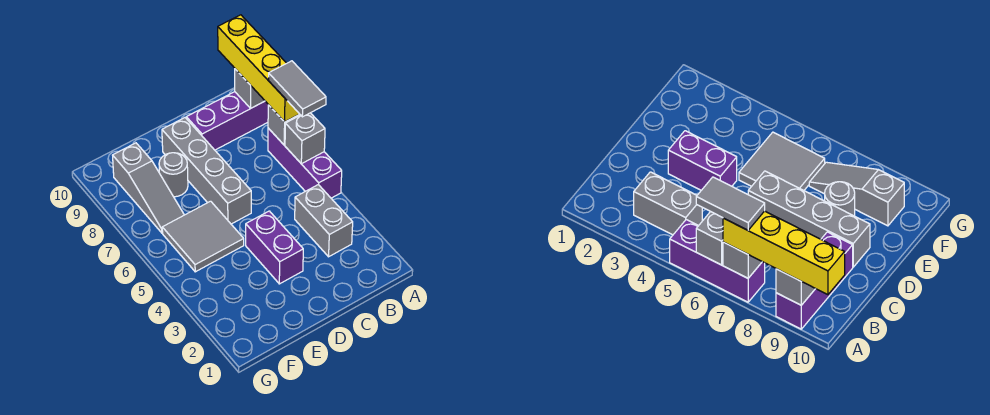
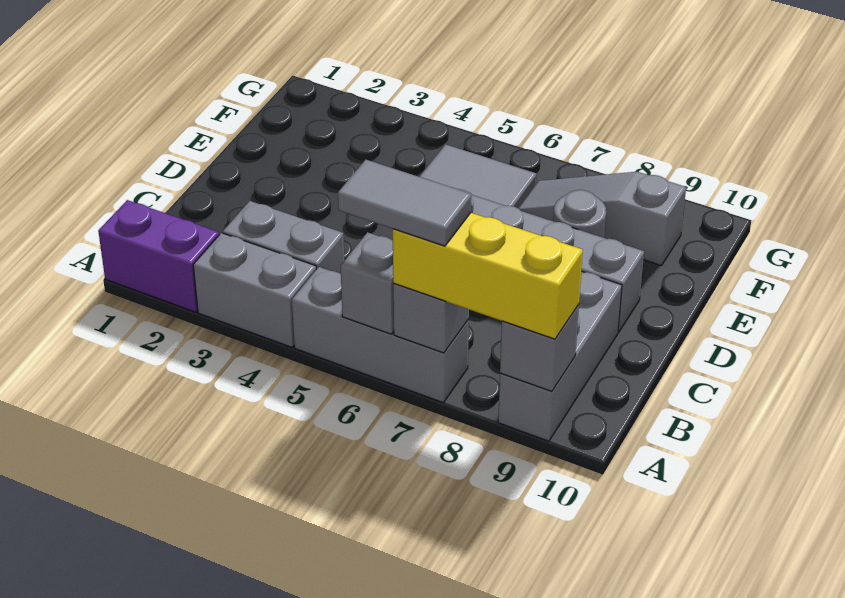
none -> grey 1x2 brick [193,233,316,347]
purple 1x3 brick [268,128,342,198] -> grey 1x3 brick [292,267,469,403]
yellow 1x4 brick [218,15,299,122] -> yellow 1x3 brick [393,213,583,339]
purple 1x3 brick [186,92,268,150] -> grey 1x3 brick [498,271,622,441]
purple 1x2 brick [246,211,303,284] -> purple 1x2 brick moved to [98,200,219,312]

